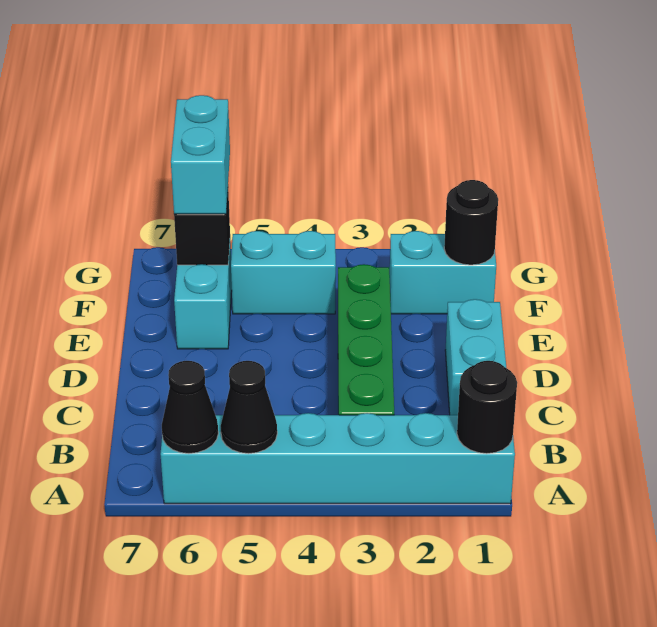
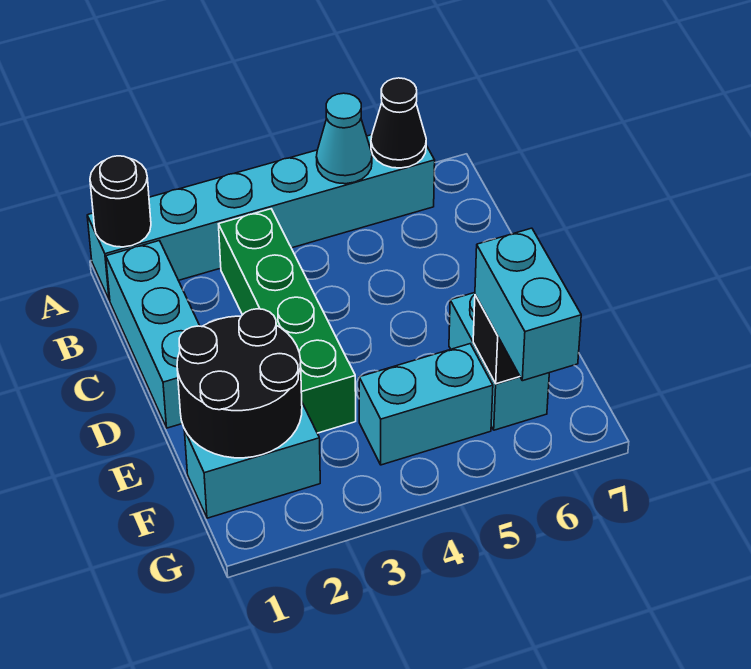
black 1x1 cone [221,361,277,454] -> cyan 1x1 cone [316,93,372,184]
cyan 1x2 brick [445,299,506,415] -> cyan 1x3 brick [106,241,200,428]
black 1x1 round brick [444,180,498,265] -> black 2x2 round brick [177,309,302,458]

